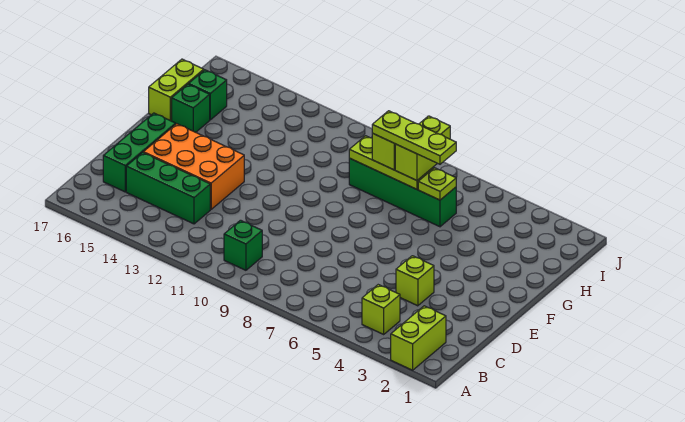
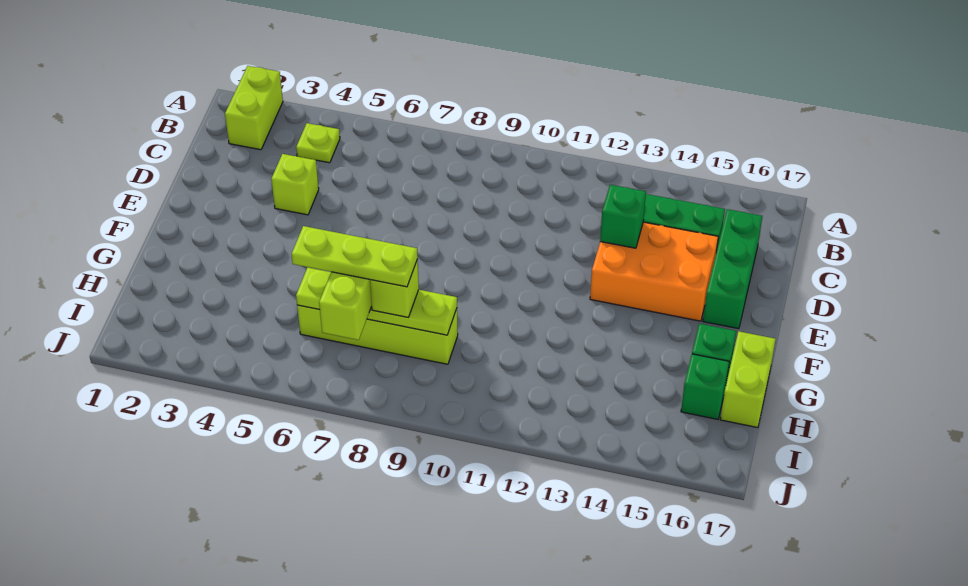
lime 1x1 brick [362,285,400,334] -> lime 1x1 plate [296,123,340,163]
green 1x1 brick [224,220,262,270] -> green 1x1 brick moved to [600,185,646,248]
green 1x4 brick [349,158,456,227] -> lime 1x4 brick [297,305,458,364]

